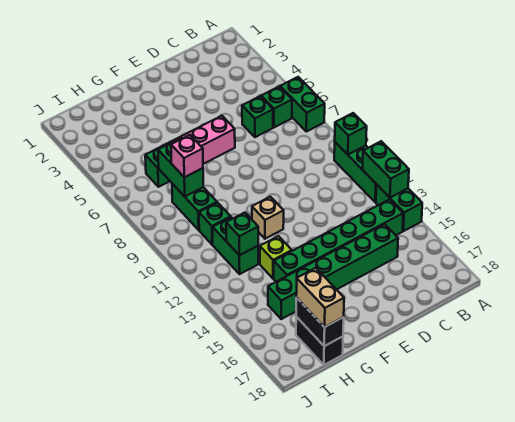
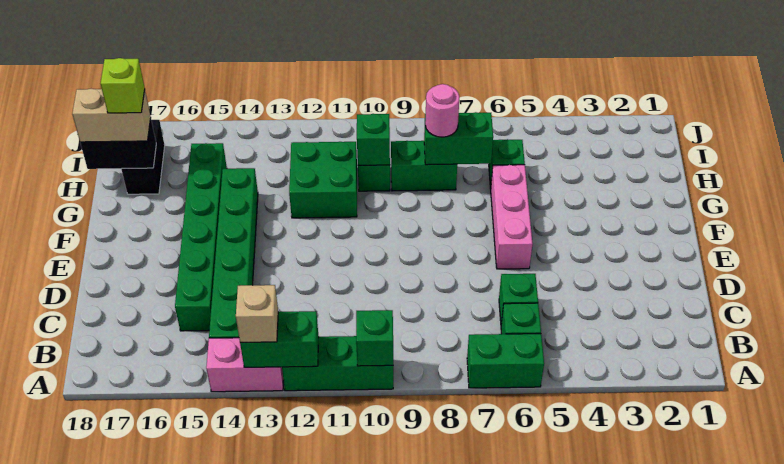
green 1x2 brick [376,185,422,231] -> pink 1x2 brick [206,338,284,392]
tan 1x1 brick [252,197,284,239] -> tan 1x1 brick moved to [236,285,278,342]
lime 1x1 brick [260,236,292,279] -> lime 1x1 brick moved to [101,58,145,113]
pink 1x1 brick [171,135,203,177] -> pink 1x1 round brick [425,84,459,137]
green 1x2 brick [213,217,258,274] -> green 2x2 brick [289,142,357,218]
green 1x1 brick [226,213,258,255] -> green 1x1 brick moved to [357,114,390,165]
black 1x2 brick [296,317,343,365] -> black 1x2 brick turned to [121,120,165,194]

